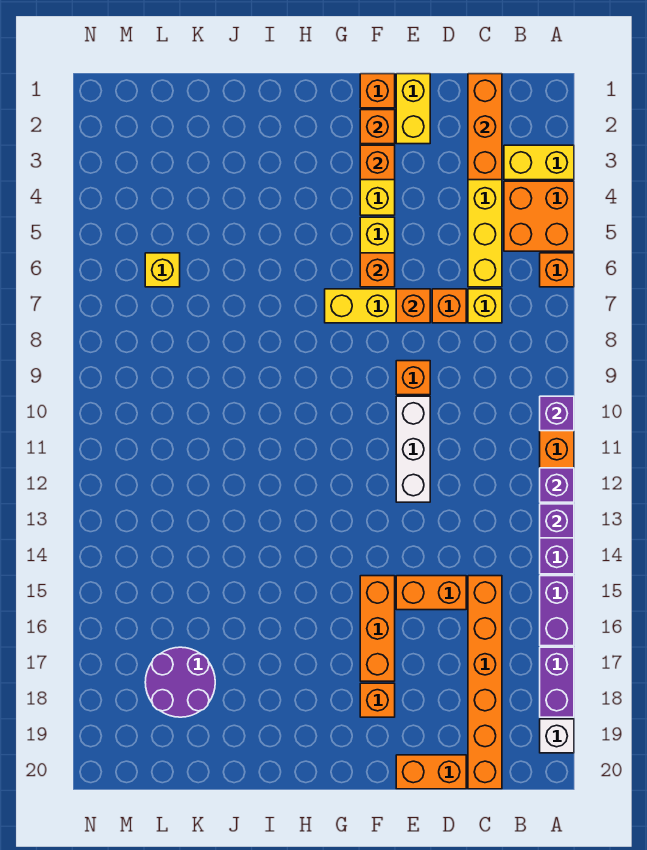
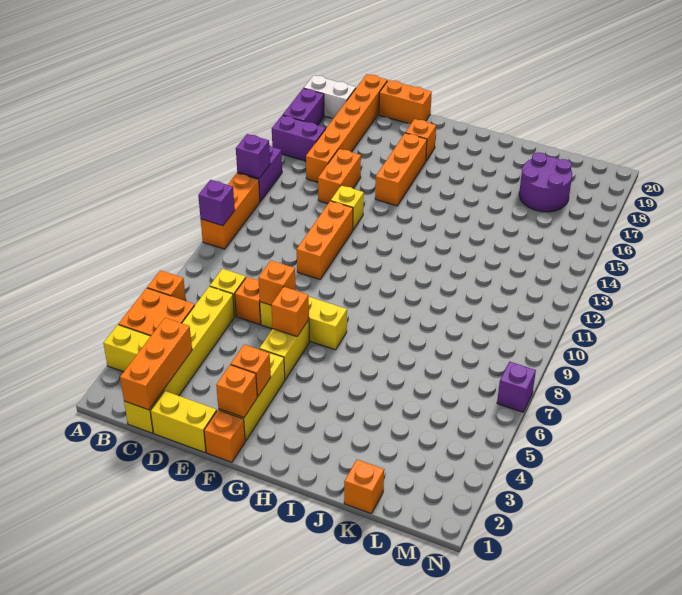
purple 1x1 brick [540,468,574,502] -> purple 1x1 brick moved to [497,362,536,412]
purple 1x2 brick [540,576,574,646] -> purple 1x2 brick turned to [272,115,326,161]
white 1x1 brick [540,719,574,753] -> white 1x2 brick [304,75,356,119]
orange 1x2 brick [396,576,466,610] -> orange 1x2 brick turned to [318,149,361,204]
yellow 1x2 brick [396,74,430,144] -> yellow 1x2 brick turned to [150,391,217,452]
orange 1x1 brick [396,361,430,395] -> orange 1x1 brick moved to [344,460,384,514]
white 1x3 brick [396,396,430,502] -> orange 1x3 brick [297,201,353,279]
yellow 1x1 brick [145,253,180,287] -> yellow 1x1 brick moved to [331,185,364,230]

